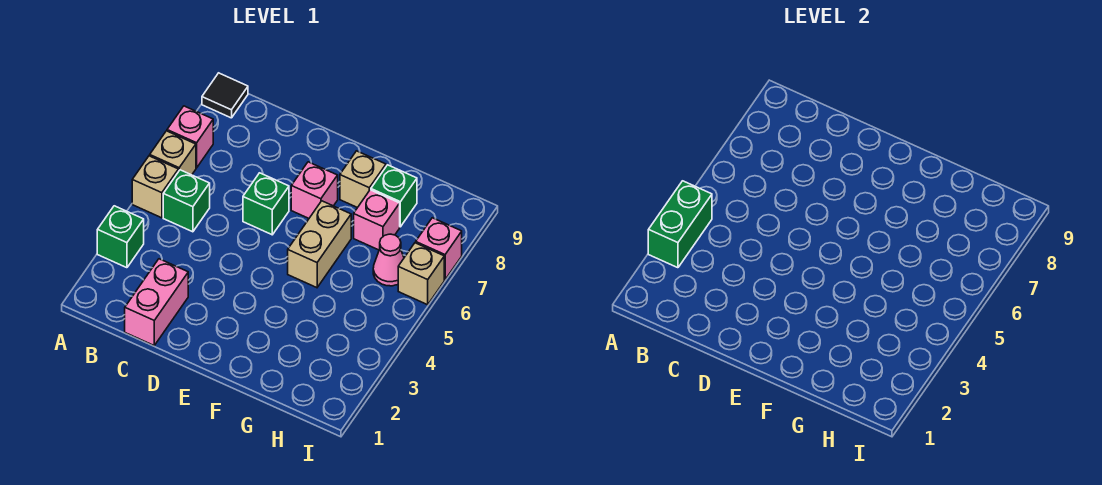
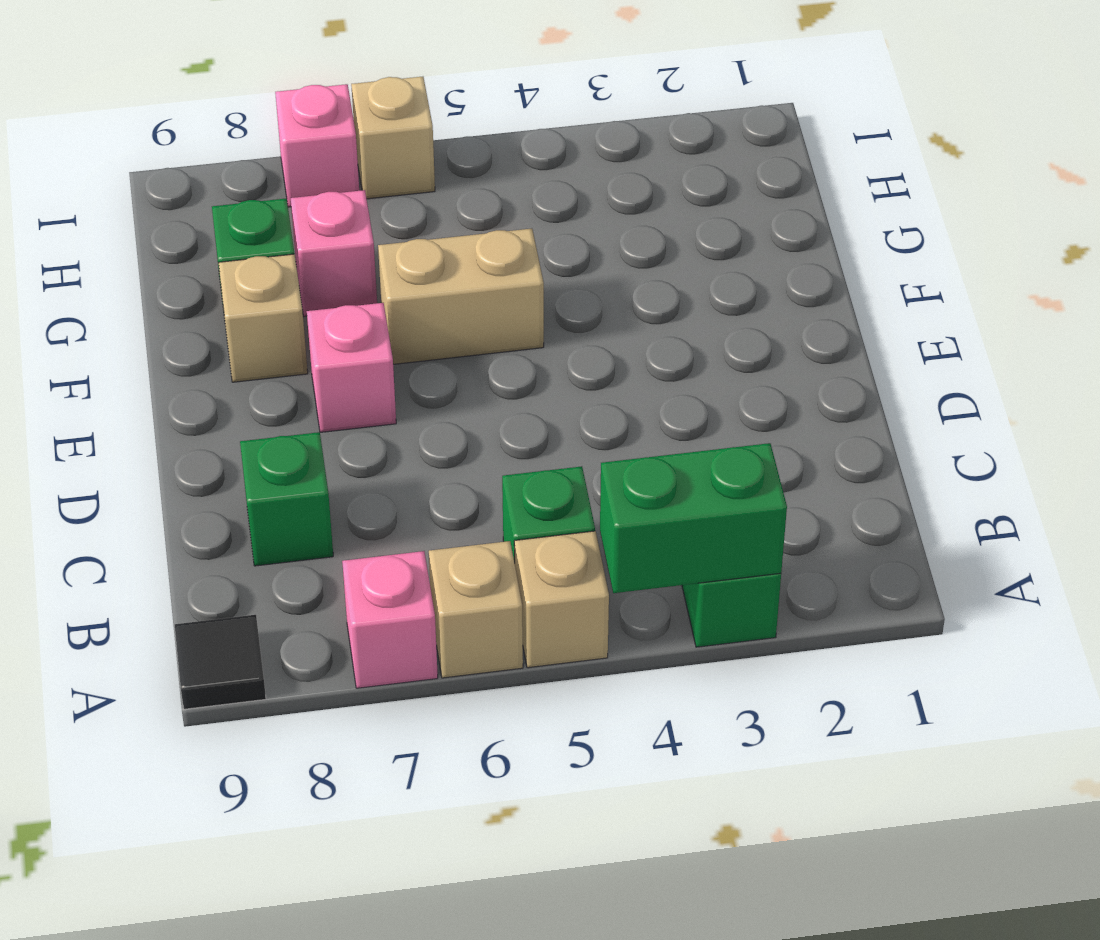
pink 1x2 brick [125,259,188,345] -> none
green 1x1 brick [243,173,289,235] -> green 1x1 brick moved to [240,432,333,566]
pink 1x1 cone [373,234,404,286] -> none

